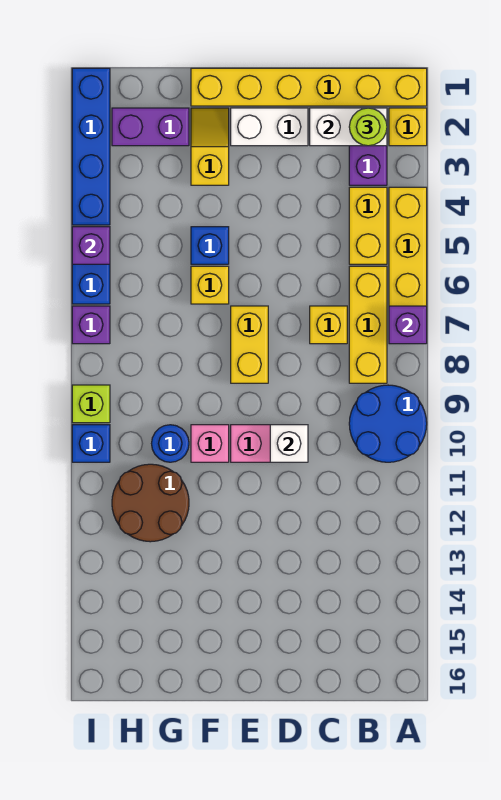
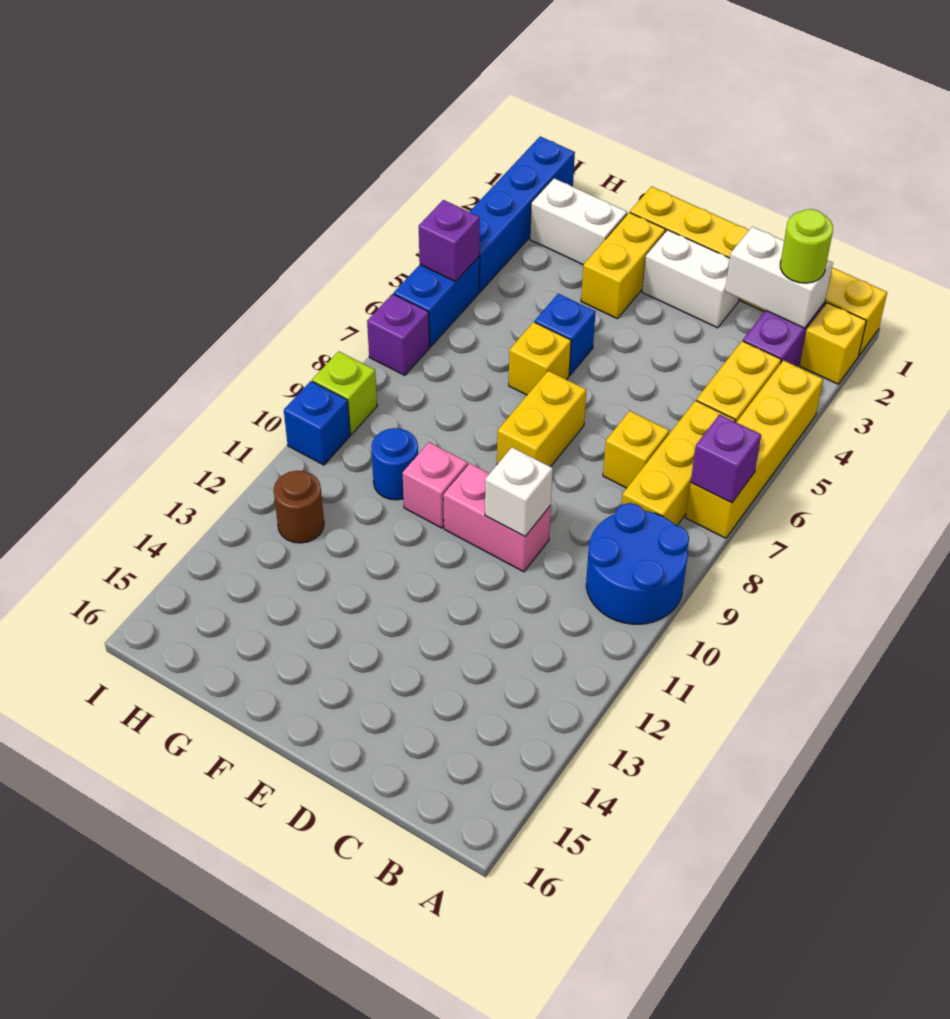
yellow 1x2 slope [191,108,229,185] -> yellow 1x2 brick [581,212,666,318]
purple 1x2 brick [112,108,189,146] -> white 1x2 brick [530,178,627,264]
brown 2x2 round brick [112,464,189,542] -> brown 1x1 round brick [274,471,324,543]

